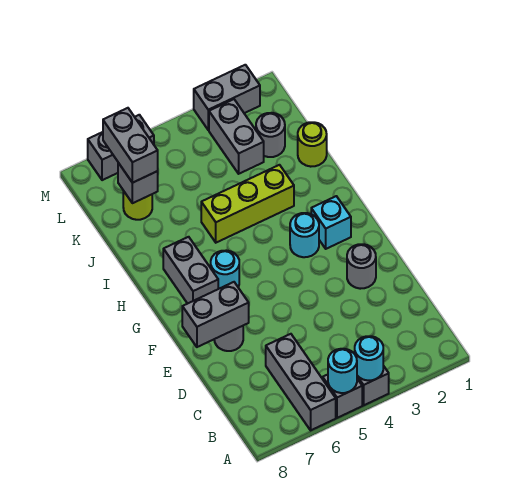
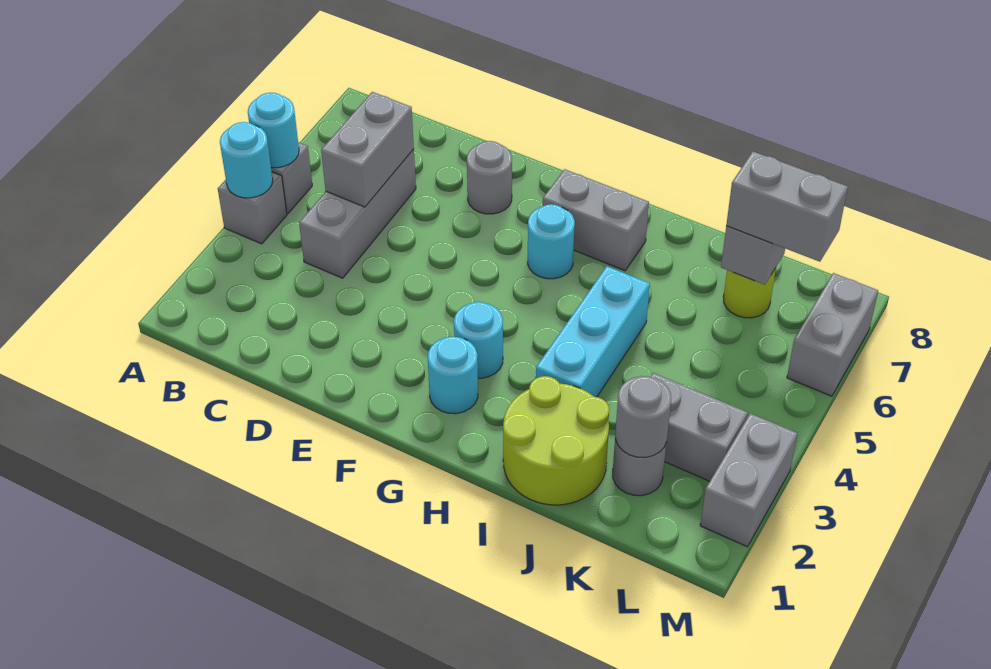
grey 1x3 brick [266,334,336,430] -> grey 1x3 brick turned to [299,149,416,278]
grey 1x1 round brick [347,244,376,289] -> grey 1x1 round brick moved to [615,376,671,458]
grey 1x2 brick [182,282,249,347] -> grey 1x2 brick moved to [321,92,414,207]
cyan 1x1 brick [311,196,351,249] -> cyan 1x1 round brick [428,337,478,414]
lime 1x3 brick [201,165,294,243] -> cyan 1x3 brick [536,266,650,397]
lime 1x1 round brick [298,122,327,167] -> lime 2x2 round brick [503,376,609,505]

